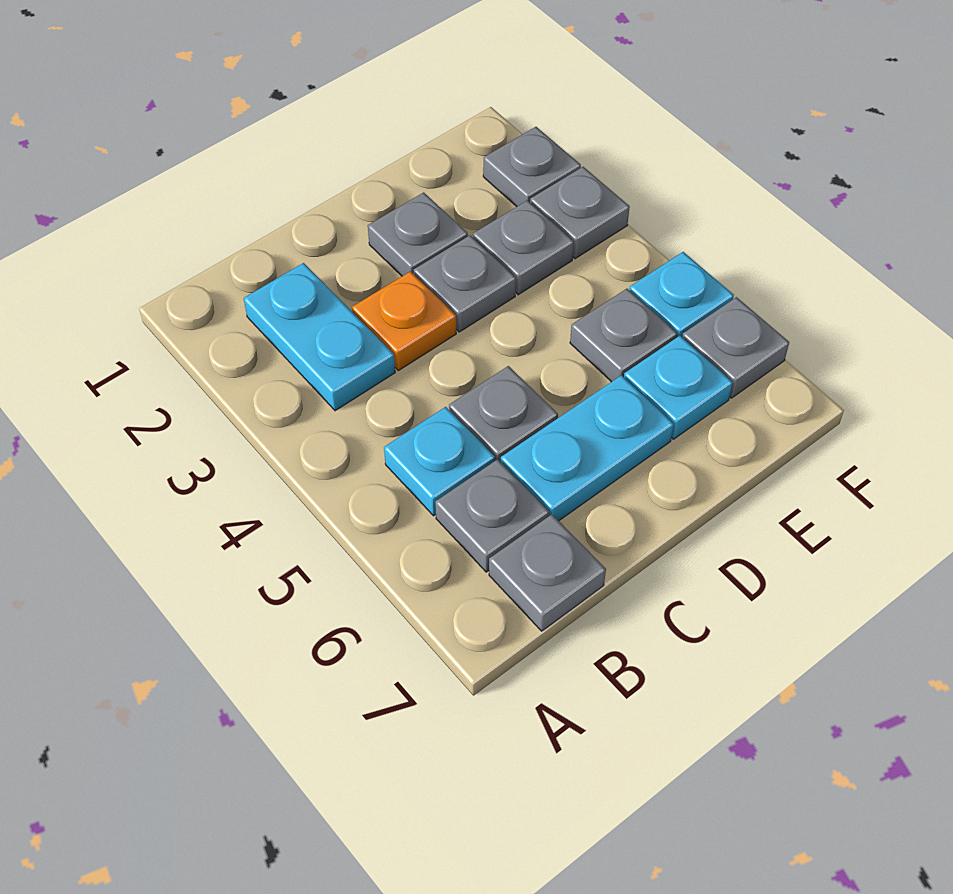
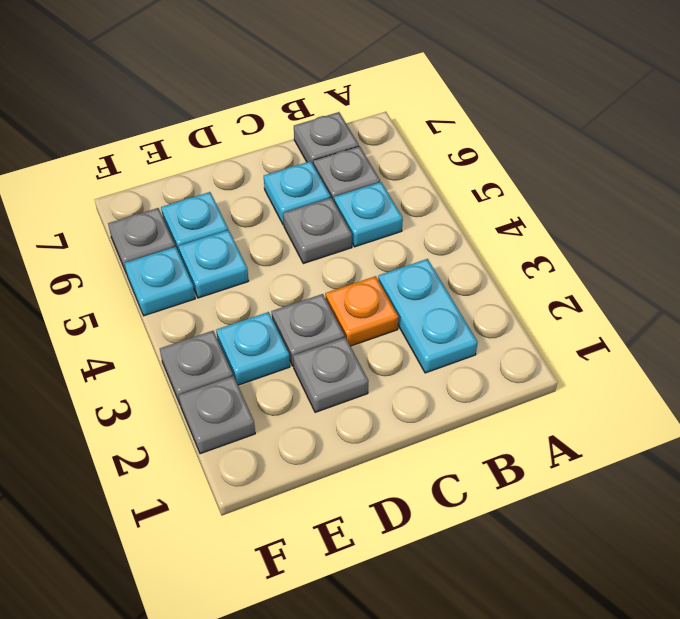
cyan 1x2 plate [501,375,674,521] -> cyan 1x1 plate [264,161,331,225]
grey 1x1 plate [473,200,574,295] -> cyan 1x1 plate [216,312,290,385]
grey 1x1 plate [570,289,677,382] -> cyan 1x1 plate [179,230,249,298]

